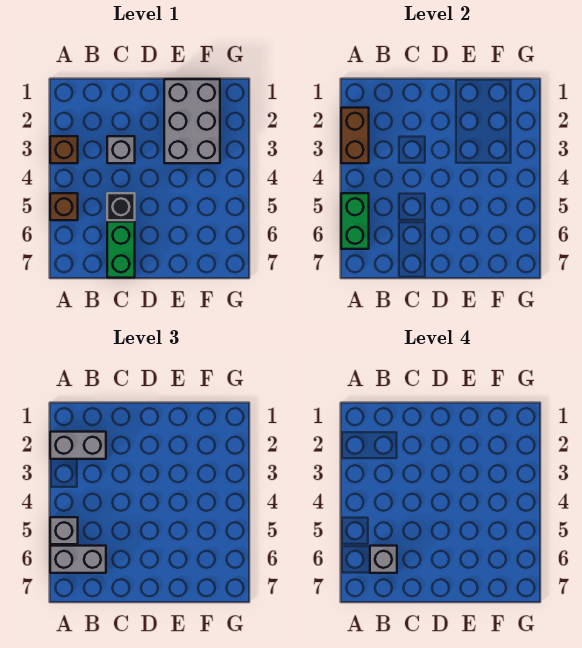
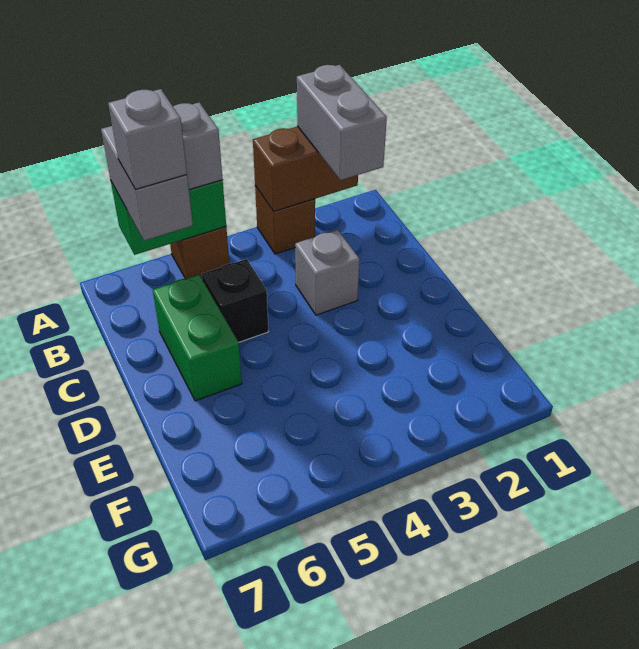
green 1x2 brick [107,222,135,278] -> green 1x2 brick turned to [153,275,242,401]
grey 2x3 brick [164,79,220,163] -> none

